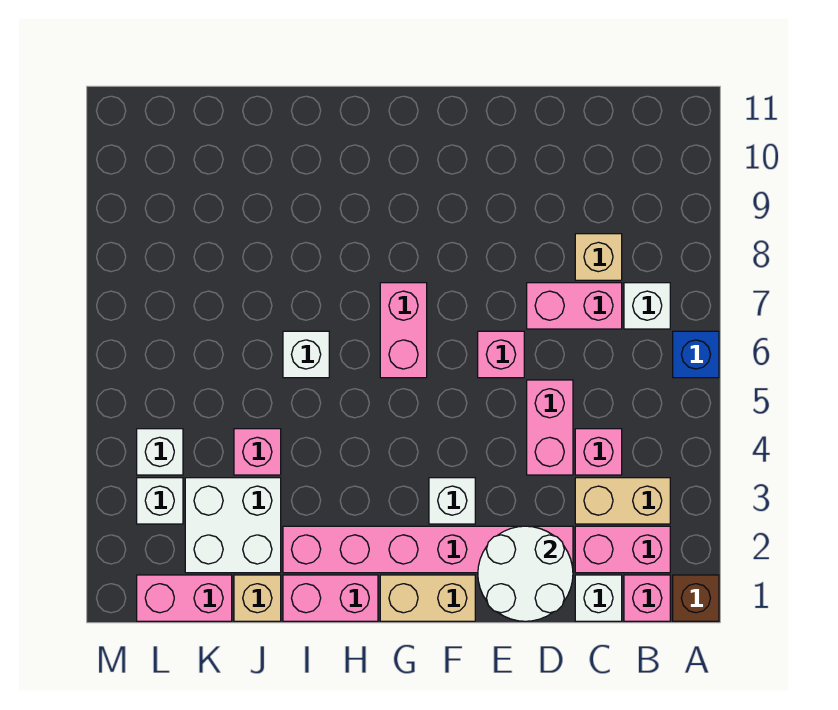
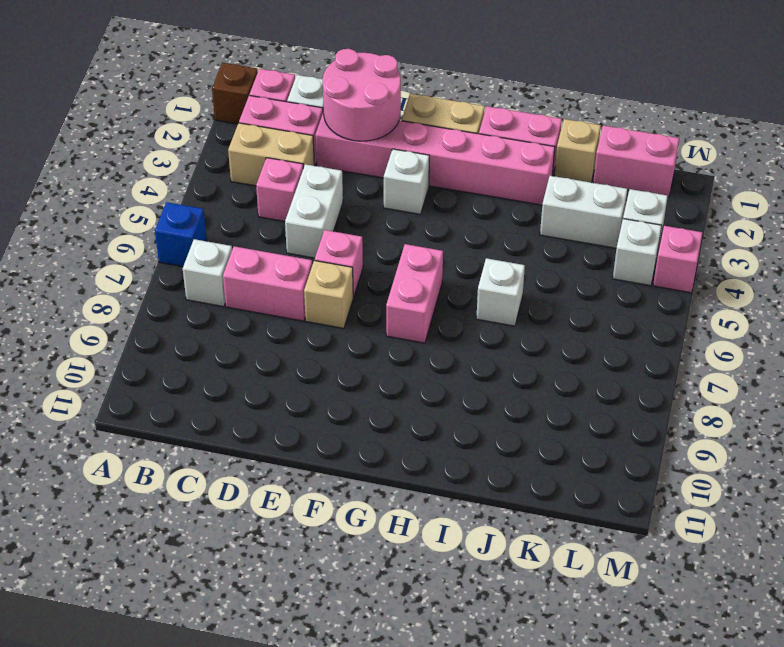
tan 1x1 brick [575,234,622,280] -> tan 1x1 brick moved to [304,260,353,329]
white 2x2 round brick [478,526,573,621] -> pink 2x2 round brick [323,49,401,141]
pink 1x2 brick [527,380,573,475] -> white 1x2 brick [285,164,343,258]
white 2x2 brick [185,478,281,573] -> white 1x2 brick [540,176,627,248]
pink 1x1 brick [234,429,281,475] -> pink 1x1 brick moved to [653,226,703,293]

